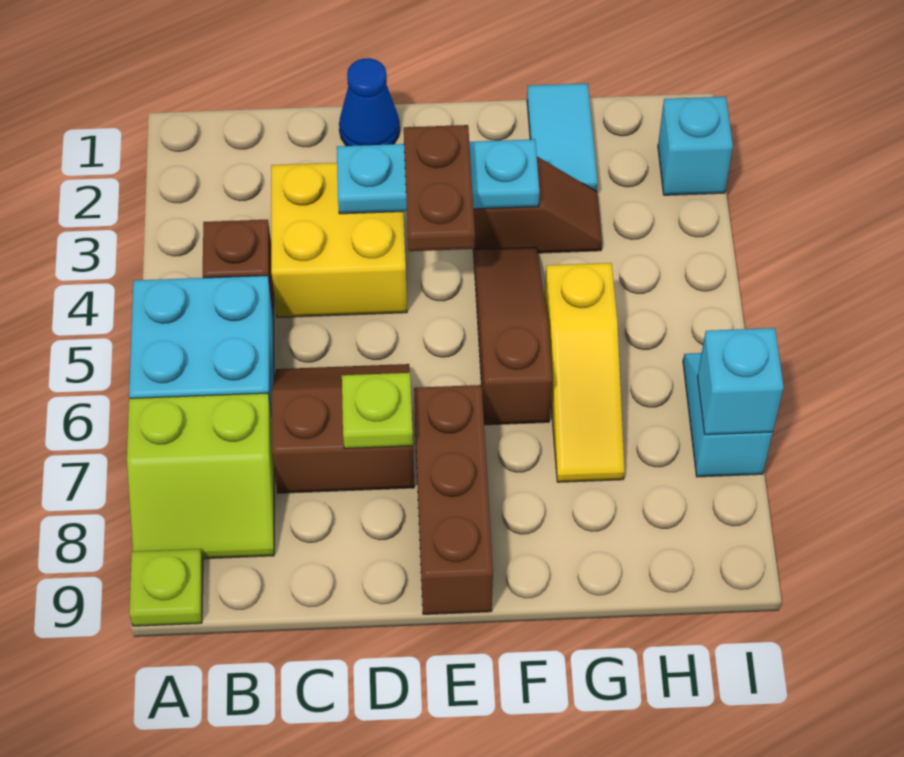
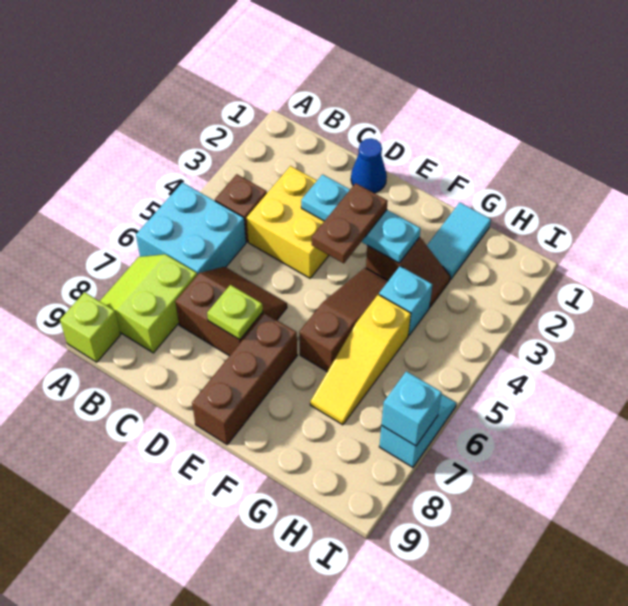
lime 2x2 slope [127,393,274,559] -> lime 2x2 slope turned to [100,254,197,353]
lime 1x1 plate [129,549,203,626] -> lime 1x1 brick [60,292,121,362]
cyan 1x1 brick [658,97,733,195] -> cyan 1x1 brick moved to [379,266,432,335]

